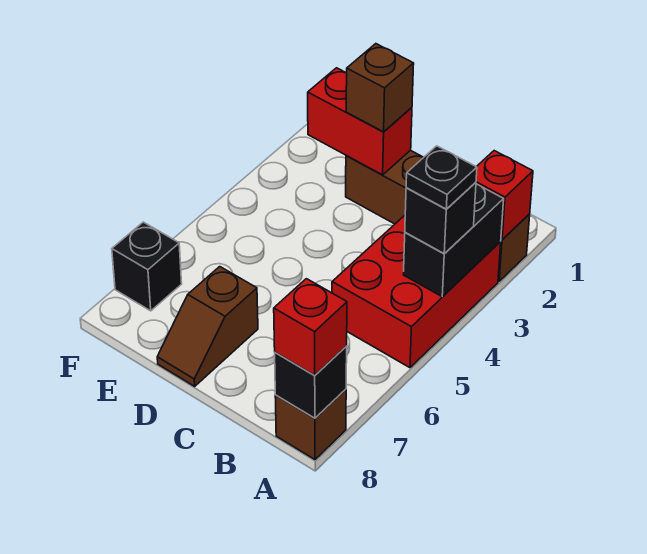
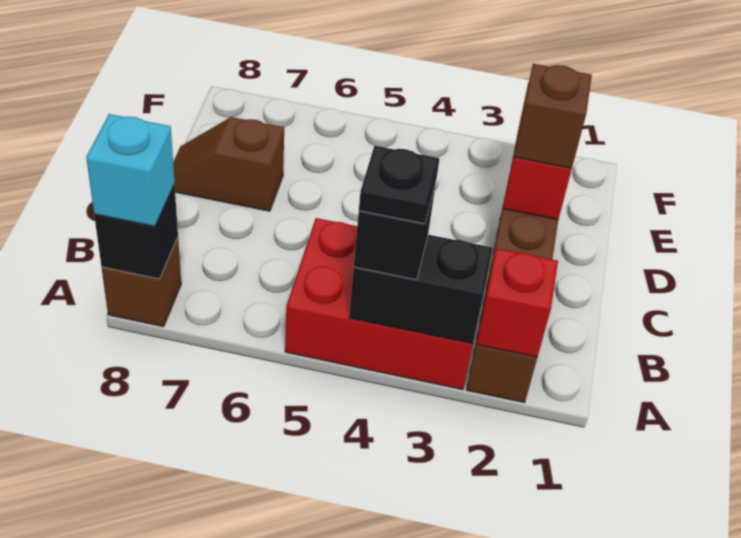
red 1x1 brick [274,279,347,375] -> cyan 1x1 brick [86,114,175,226]
black 1x1 brick [112,222,182,311] -> none

